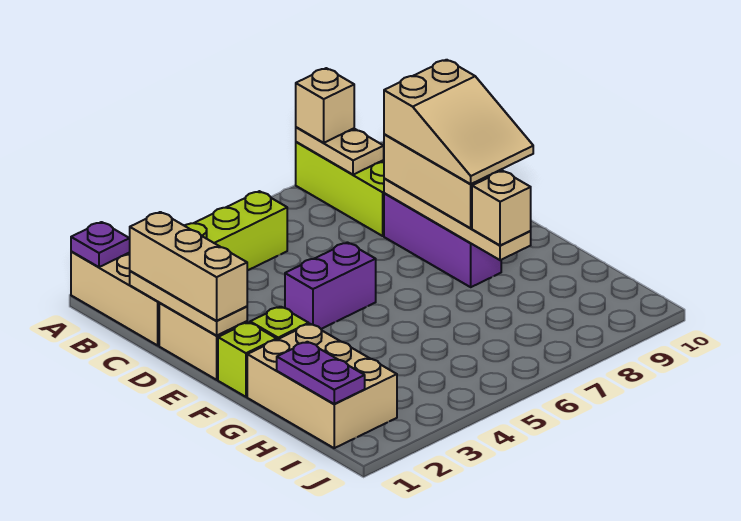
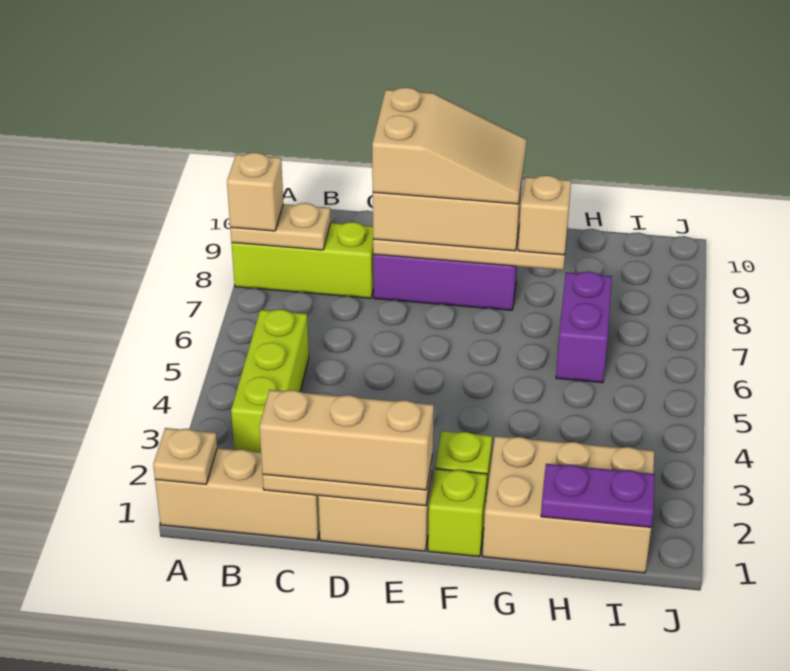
purple 1x1 plate [71,222,130,267] -> tan 1x1 plate [153,428,217,484]
purple 1x2 brick [285,243,376,329] -> purple 1x2 brick moved to [556,272,612,383]

